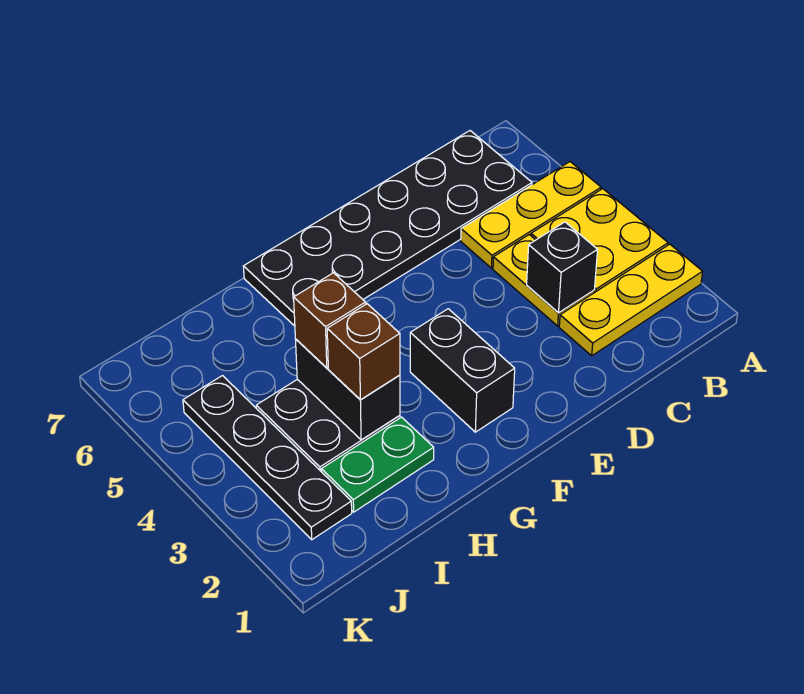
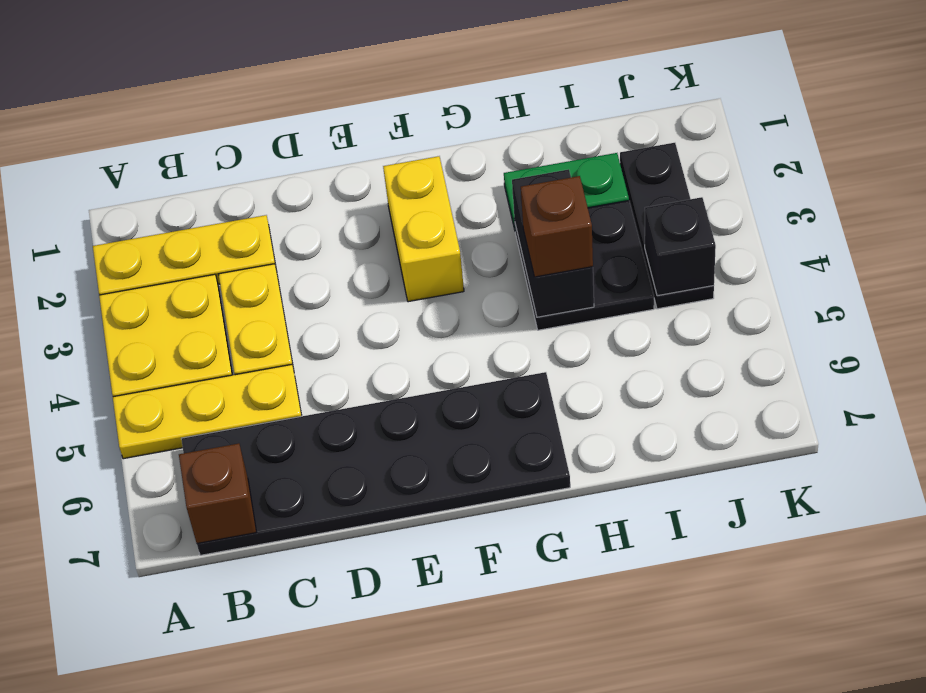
black 1x1 brick [527,222,598,313] -> black 1x1 brick moved to [645,197,716,296]
black 1x2 brick [410,309,515,432] -> yellow 1x2 brick [383,156,464,302]
brown 1x1 brick [327,304,400,400] -> brown 1x1 brick moved to [179,443,256,543]
black 1x4 plate [183,376,352,540] -> black 1x3 plate [620,143,714,309]

